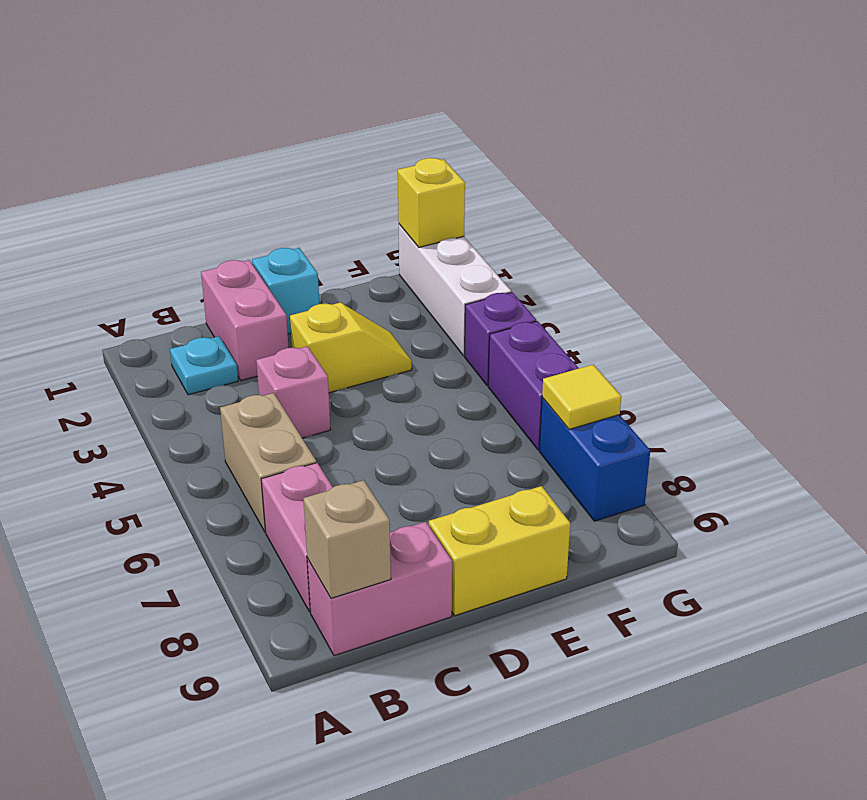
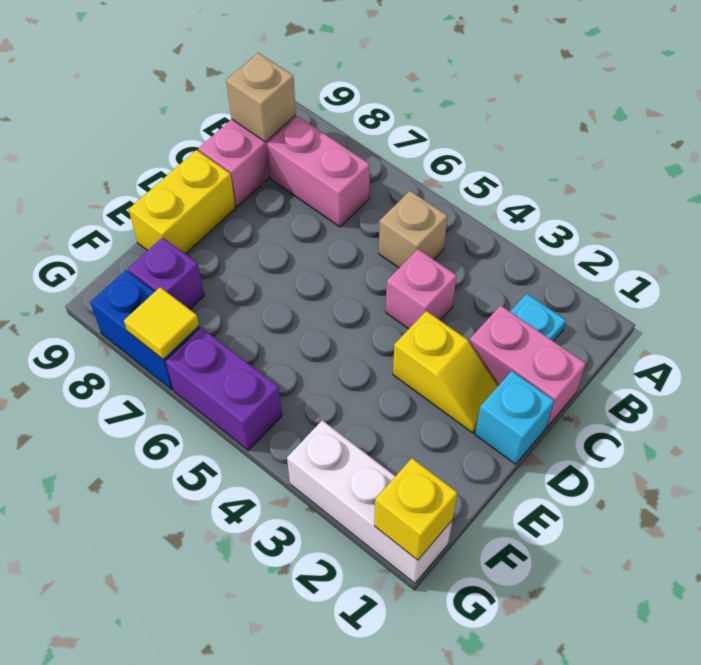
tan 1x2 brick [220,393,316,532] -> tan 1x1 brick [379,191,447,268]
yellow 1x2 slope [290,303,412,393] -> yellow 1x2 slope turned to [393,311,499,433]
purple 1x1 brick [465,292,536,386] -> purple 1x1 brick moved to [128,237,204,309]

